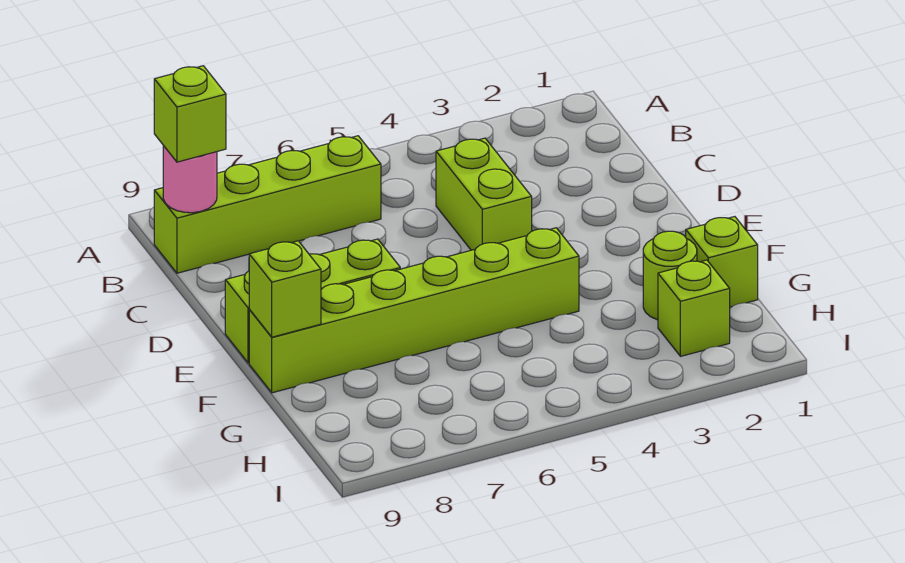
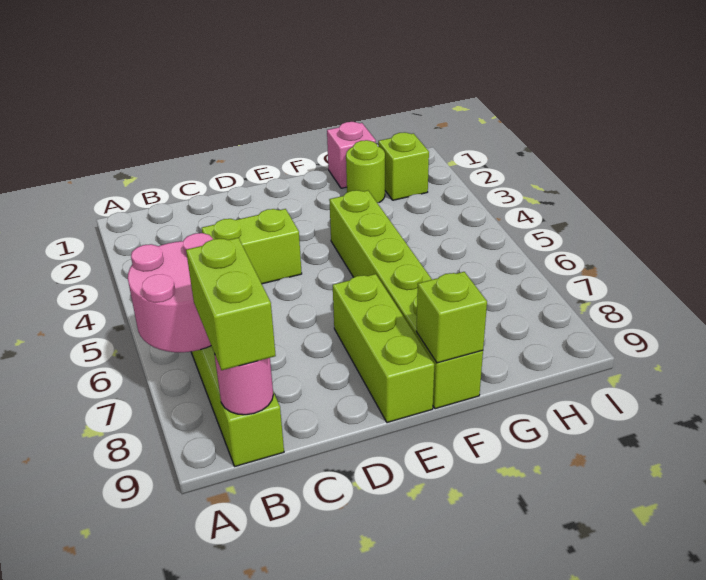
none -> pink 2x2 round brick [128,233,213,352]
lime 1x1 brick [154,66,226,162] -> lime 1x2 brick [186,238,276,370]
lime 1x1 brick [686,217,758,307] -> pink 1x1 brick [327,122,376,188]

